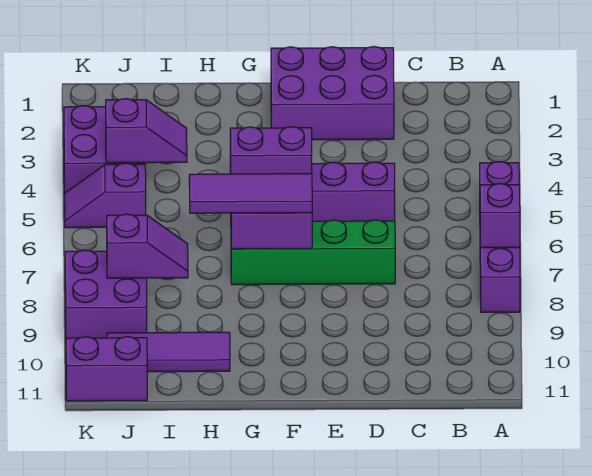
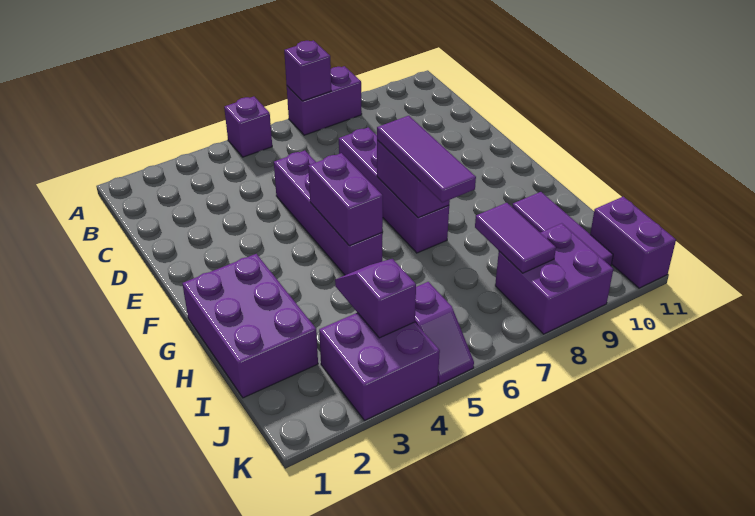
purple 2x3 brick [271,46,394,140] -> purple 2x3 brick moved to [182,254,318,398]
green 1x4 brick [231,220,395,285] -> purple 1x4 brick [339,127,449,253]
purple 1x2 slope [107,214,188,278] -> purple 1x2 tile [475,203,556,273]

